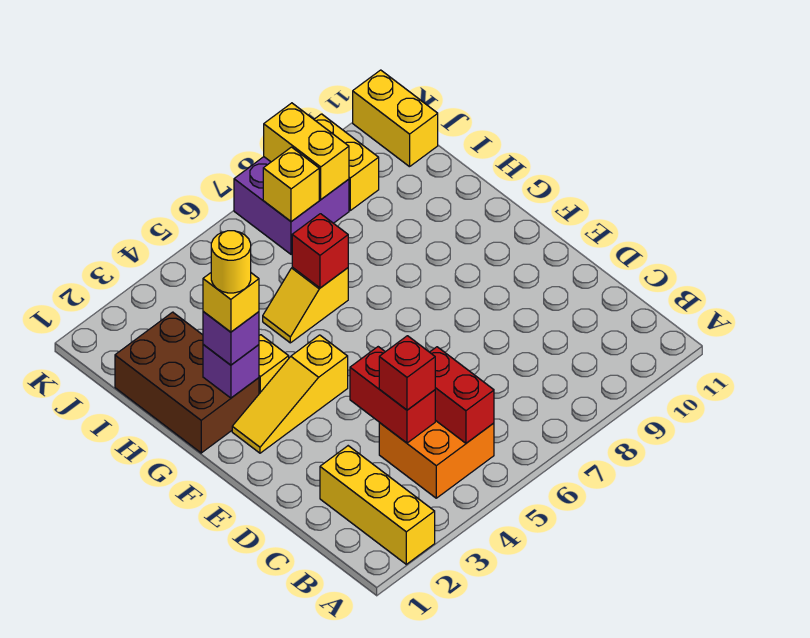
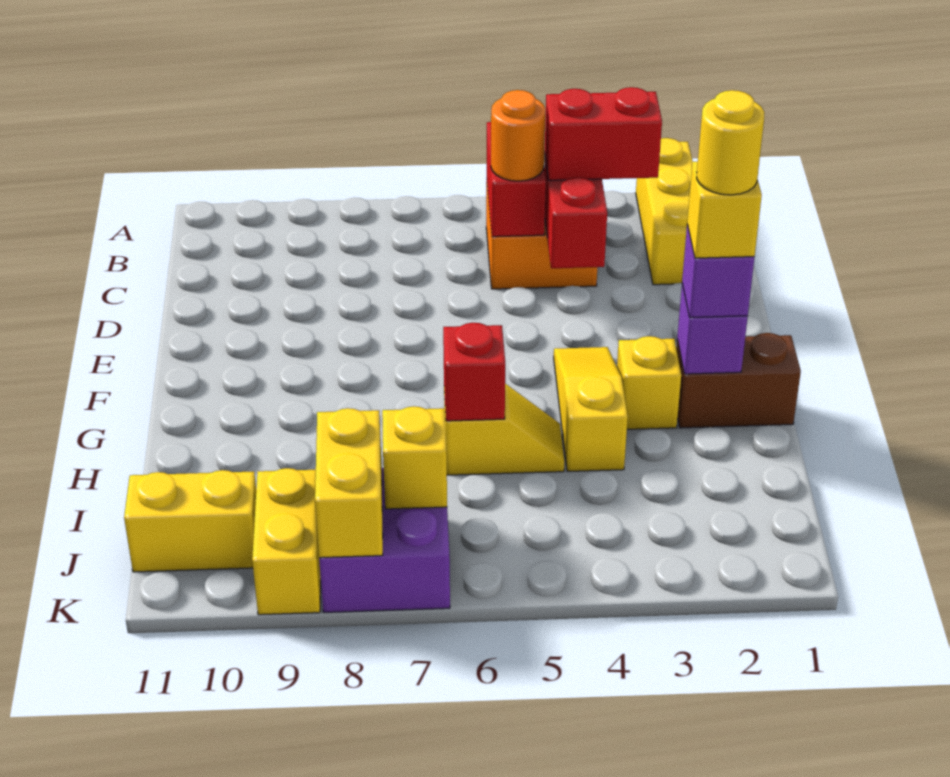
red 1x1 brick [379,336,435,410] -> red 1x2 brick [545,87,662,180]
none -> orange 1x1 round brick [491,90,545,181]
yellow 1x3 slope [232,335,348,453] -> yellow 1x3 slope turned to [554,347,628,471]
brown 2x3 brick [115,312,259,453] -> brown 1x2 brick [676,333,801,428]
yellow 1x2 brick [353,70,438,167] -> yellow 1x2 brick turned to [124,470,256,572]

